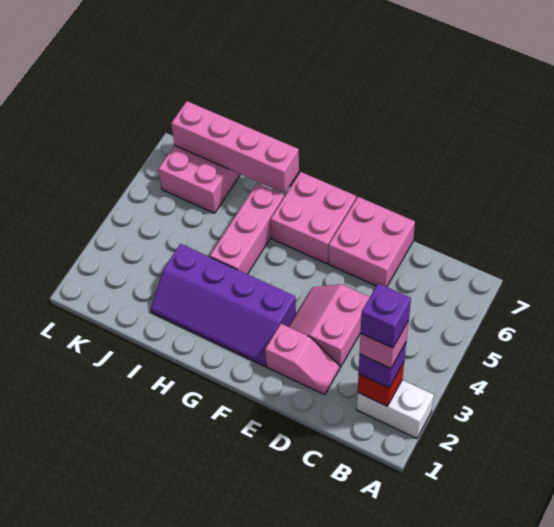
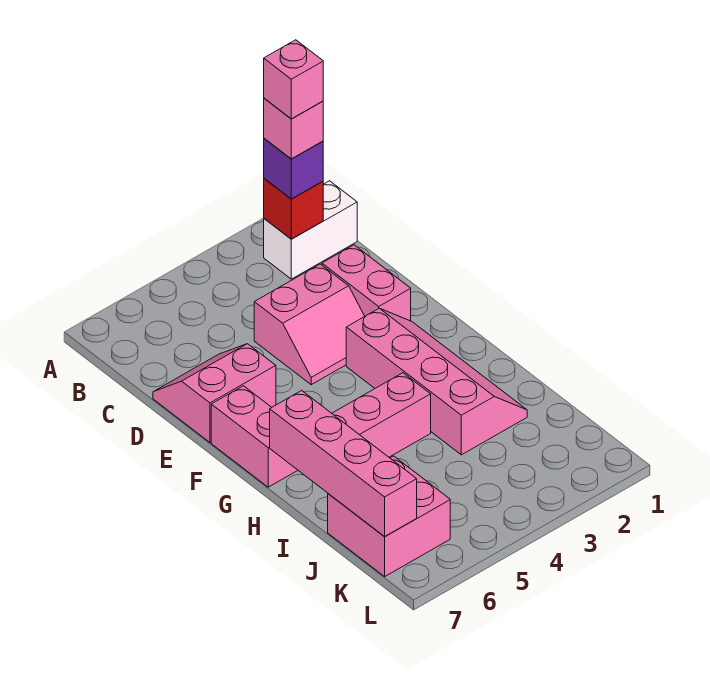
white 1x2 brick [357,380,434,439] -> white 1x2 brick turned to [264,181,357,279]
purple 1x1 brick [361,283,411,348] -> pink 1x1 brick [264,40,323,119]
pink 1x2 slope [265,324,340,395] -> pink 1x2 brick [322,245,411,321]
pink 2x2 brick [329,197,415,287] -> pink 2x2 slope [153,344,276,442]
purple 2x4 slope [151,244,296,366] -> pink 2x4 slope [346,308,527,455]
pink 2x2 brick [271,172,356,264] -> pink 1x2 brick [211,386,298,487]

